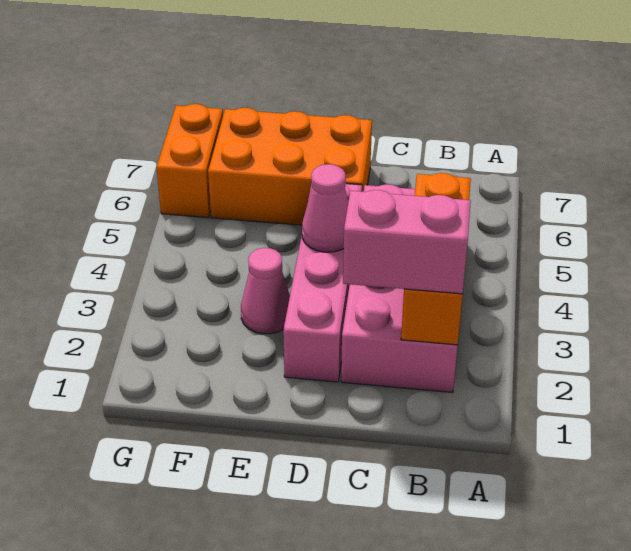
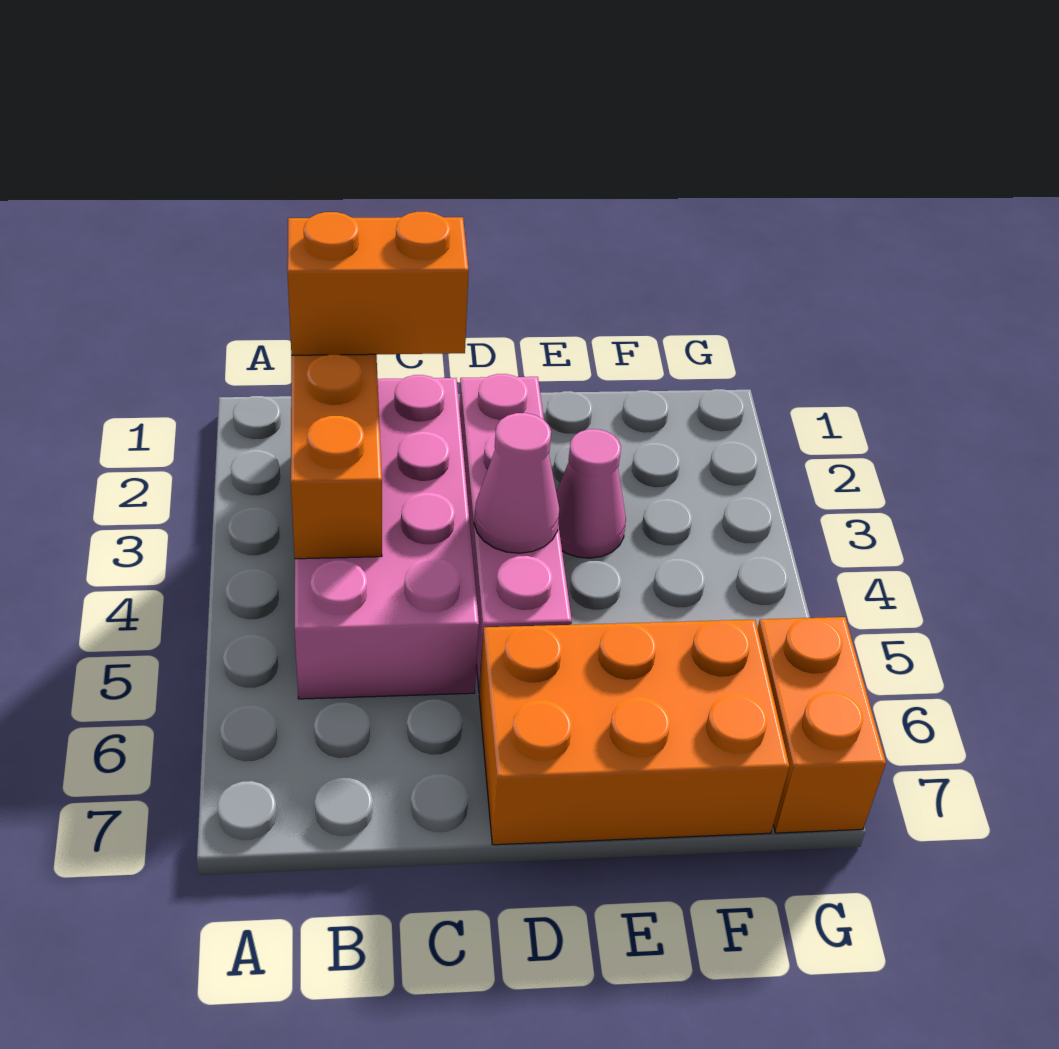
pink 1x2 brick [343,190,471,294] -> orange 1x2 brick [287,212,469,355]

